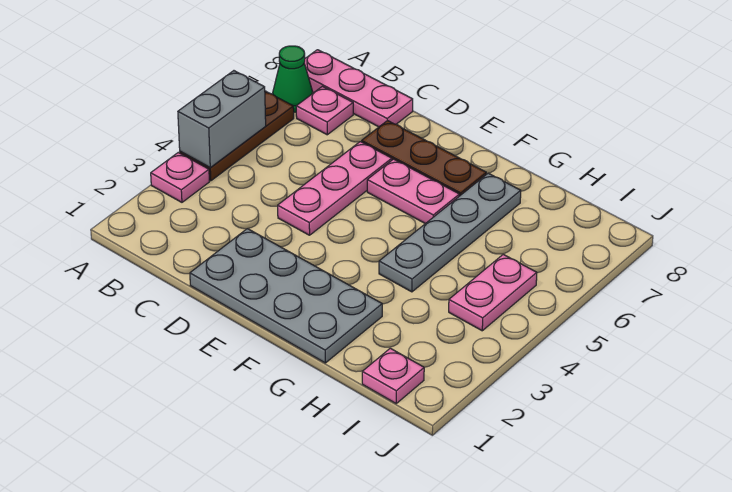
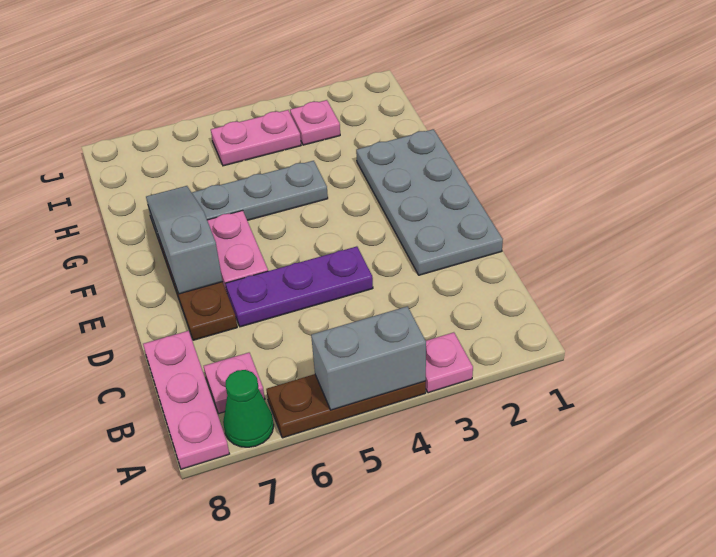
pink 1x3 plate [278,142,392,235] -> purple 1x3 plate [225,246,373,327]
none -> grey 1x3 slope [146,186,223,294]
pink 1x1 plate [362,348,424,403] -> pink 1x1 plate moved to [290,100,340,145]

